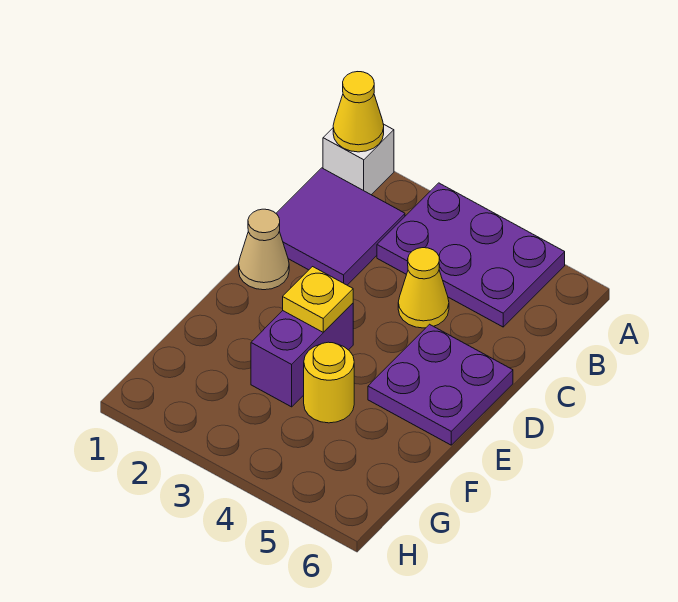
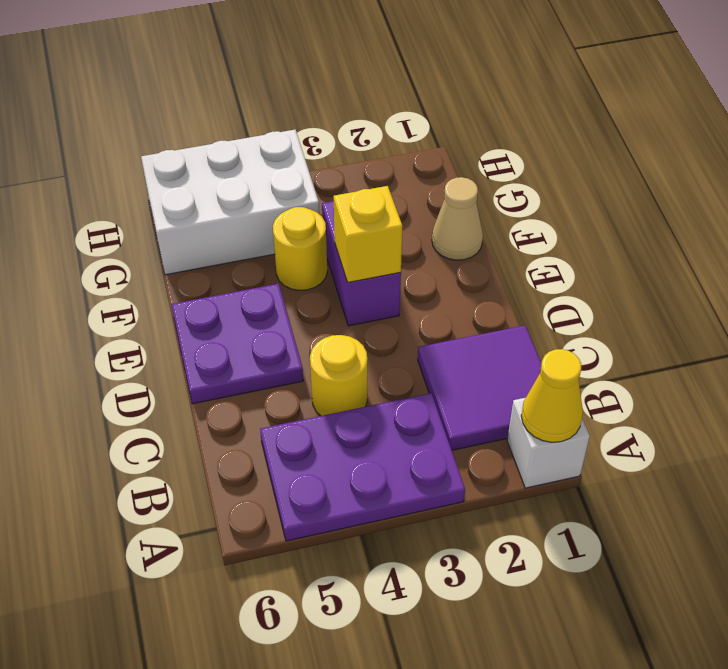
yellow 1x1 cone [398,248,449,328] -> yellow 1x1 round brick [310,335,367,416]
tan 1x1 cone [239,209,289,290] -> tan 1x1 cone moved to [432,177,483,260]
yellow 1x1 plate [283,267,353,332] -> yellow 1x1 brick [334,186,402,282]
none -> white 2x3 brick [141,130,319,275]

